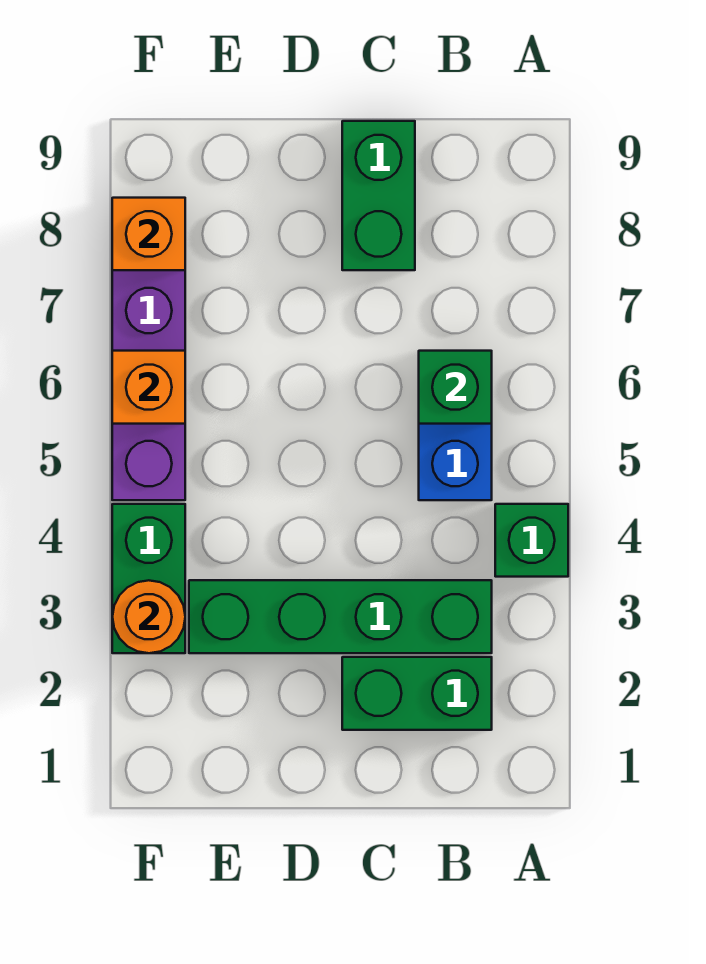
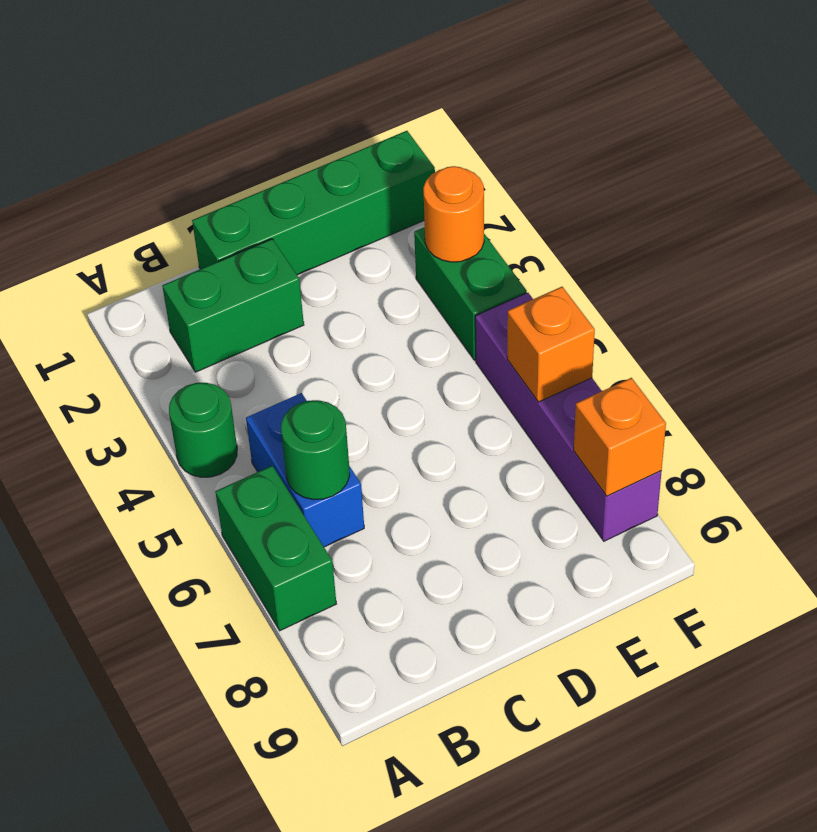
green 1x1 brick [495,504,568,577] -> green 1x1 round brick [169,383,237,477]
green 1x4 brick [189,580,492,653] -> green 1x4 brick moved to [192,131,435,275]
green 1x1 brick [419,351,492,424] -> green 1x1 round brick [281,400,350,500]
green 1x2 brick [342,121,415,270] -> green 1x2 brick moved to [215,466,336,631]

